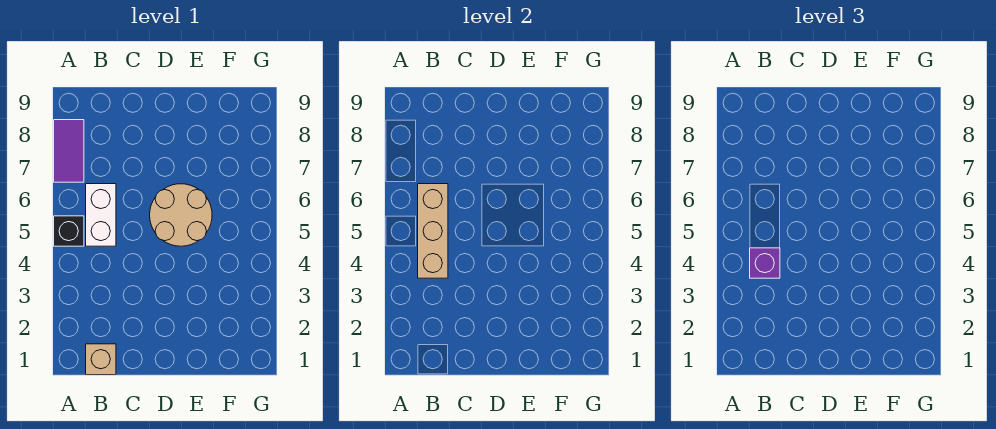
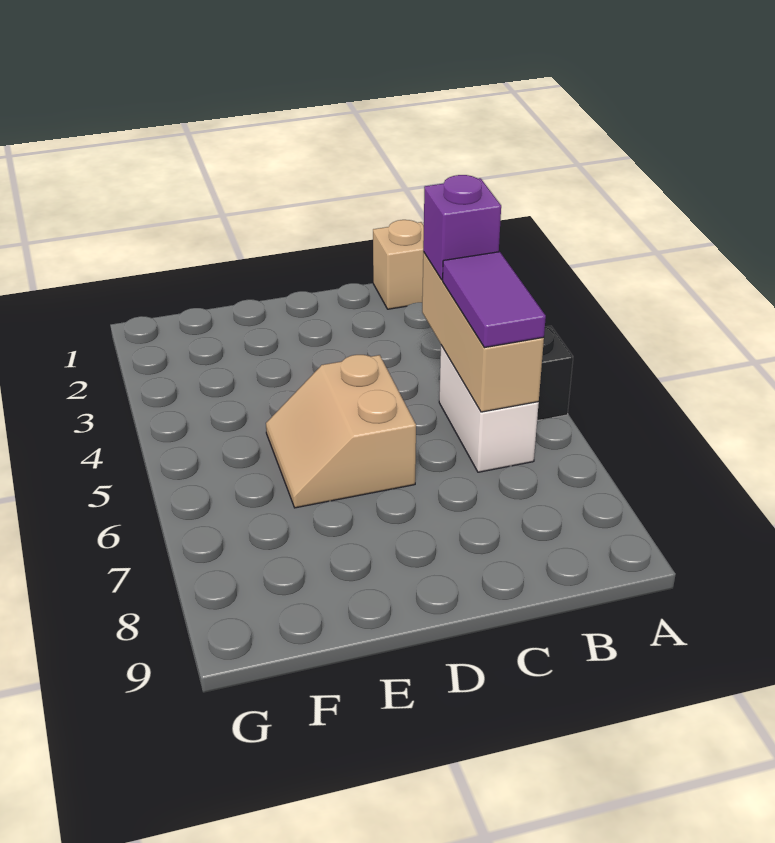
purple 1x2 tile [54,120,84,182] -> purple 1x2 tile moved to [443,252,546,348]
tan 2x2 round brick [150,184,212,246] -> tan 2x2 slope [266,355,416,508]

